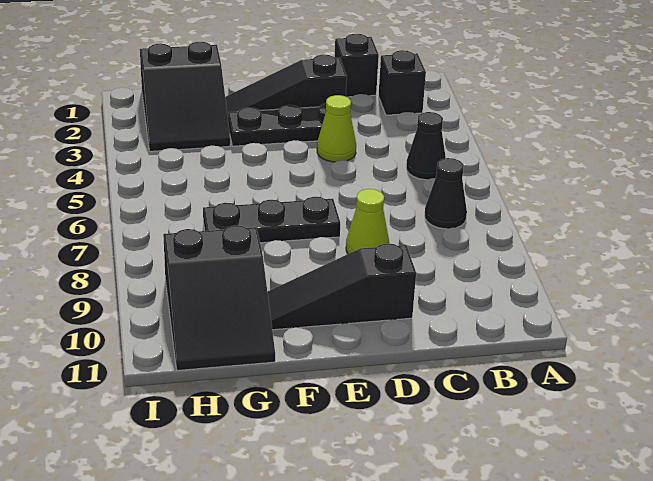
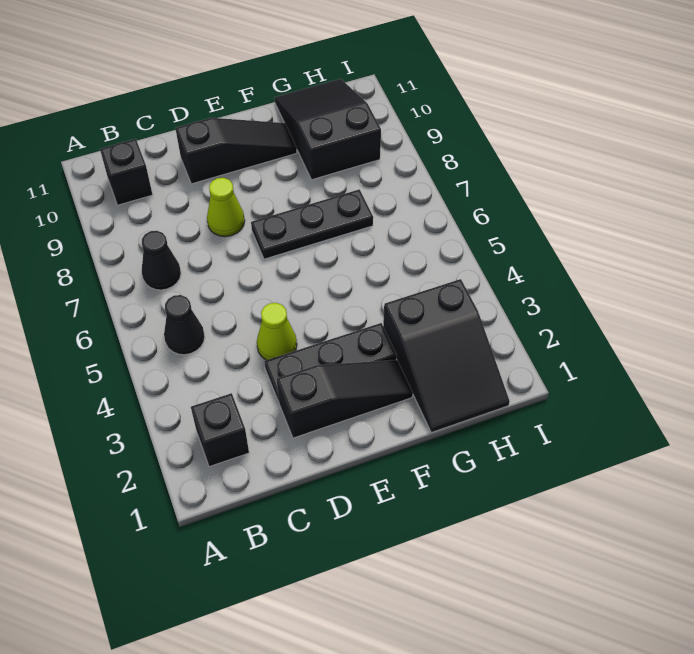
black 1x1 brick [335,34,379,97] -> black 1x1 brick moved to [100,139,153,205]
black 2x3 slope [140,42,230,151] -> black 2x3 slope turned to [383,279,510,433]

